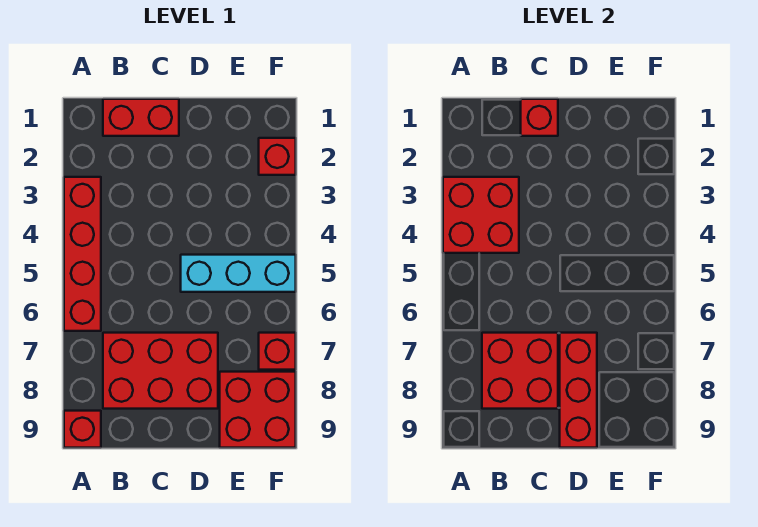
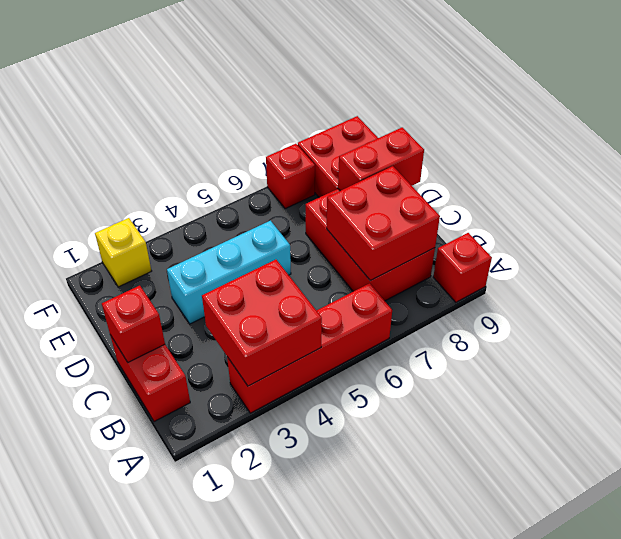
cyan 1x3 brick [181,255,296,292] -> cyan 1x3 brick turned to [167,221,291,324]
red 1x3 brick [560,333,597,448] -> red 1x2 brick [338,127,424,191]
red 1x1 brick [259,138,296,175] -> yellow 1x1 brick [95,218,151,287]

